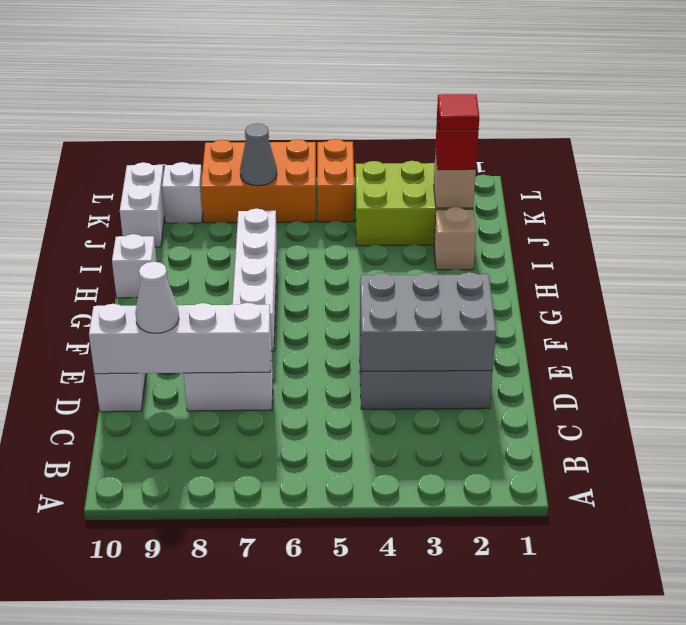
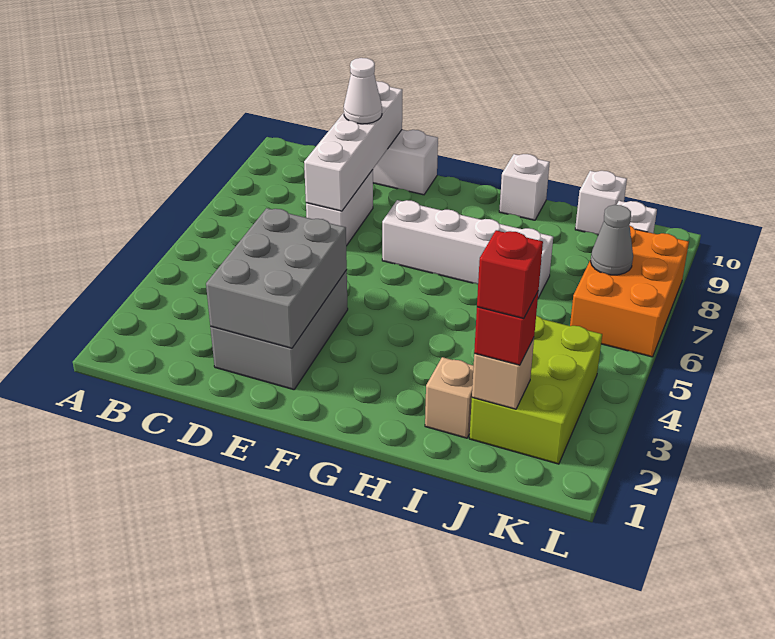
red 1x1 tile [437,94,479,130] -> red 1x1 brick [477,230,543,319]
white 1x2 brick [120,162,165,247] -> white 1x1 brick [575,171,627,235]
orange 1x2 brick [317,139,354,222] -> none

